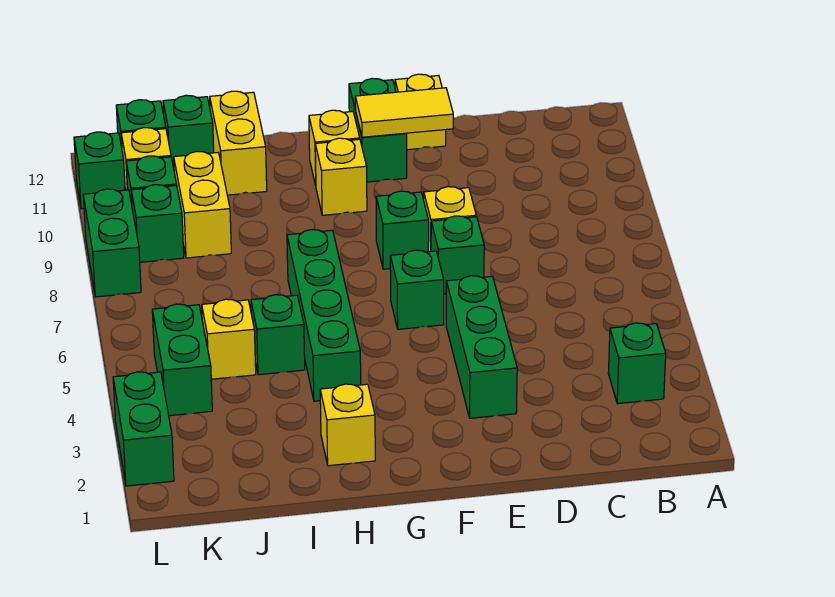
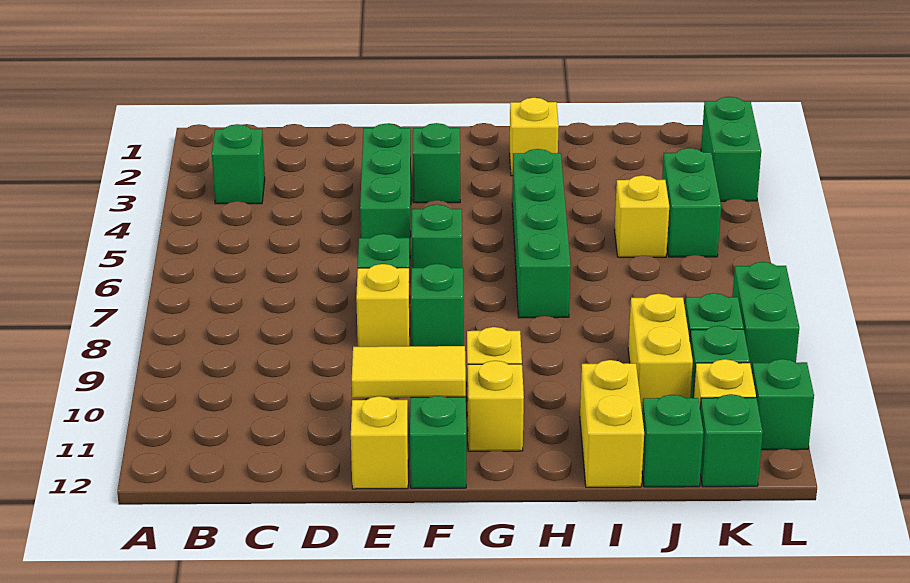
green 1x1 brick [251,295,305,375] -> green 1x1 brick moved to [413,123,460,203]

